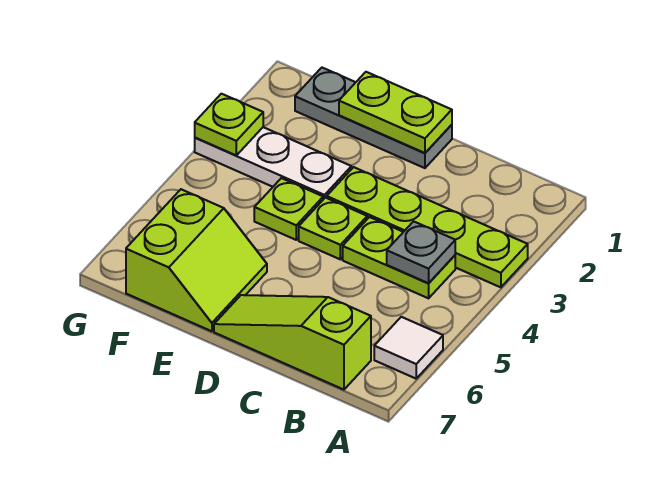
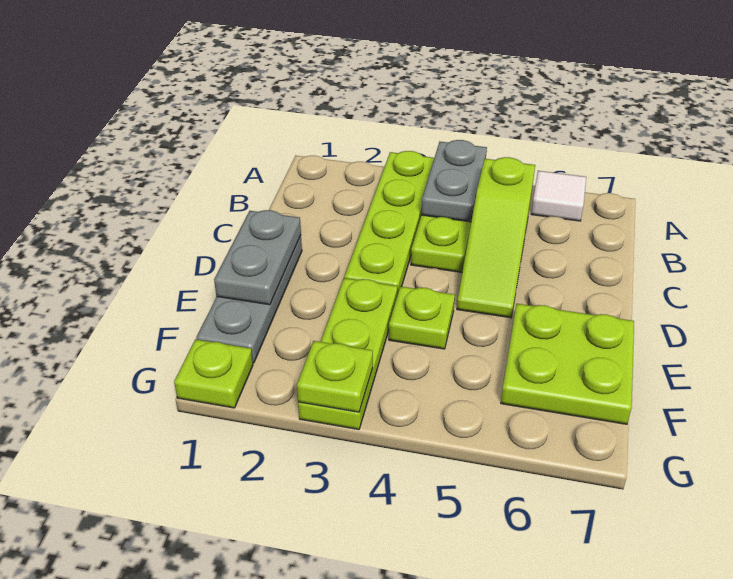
grey 1x1 plate [387,221,455,283] -> grey 1x2 plate [421,140,487,222]
lime 1x3 slope [214,295,371,390] -> lime 1x3 slope moved to [457,157,535,318]
lime 1x2 plate [339,72,452,153] -> grey 1x2 plate [214,210,301,305]
lime 1x1 plate [299,198,367,259] -> lime 1x1 plate moved to [174,339,253,408]
white 1x3 plate [195,127,351,199] -> lime 1x3 plate [298,278,397,430]
lime 2x2 slope [126,189,267,331] -> lime 2x2 plate [501,304,634,424]

